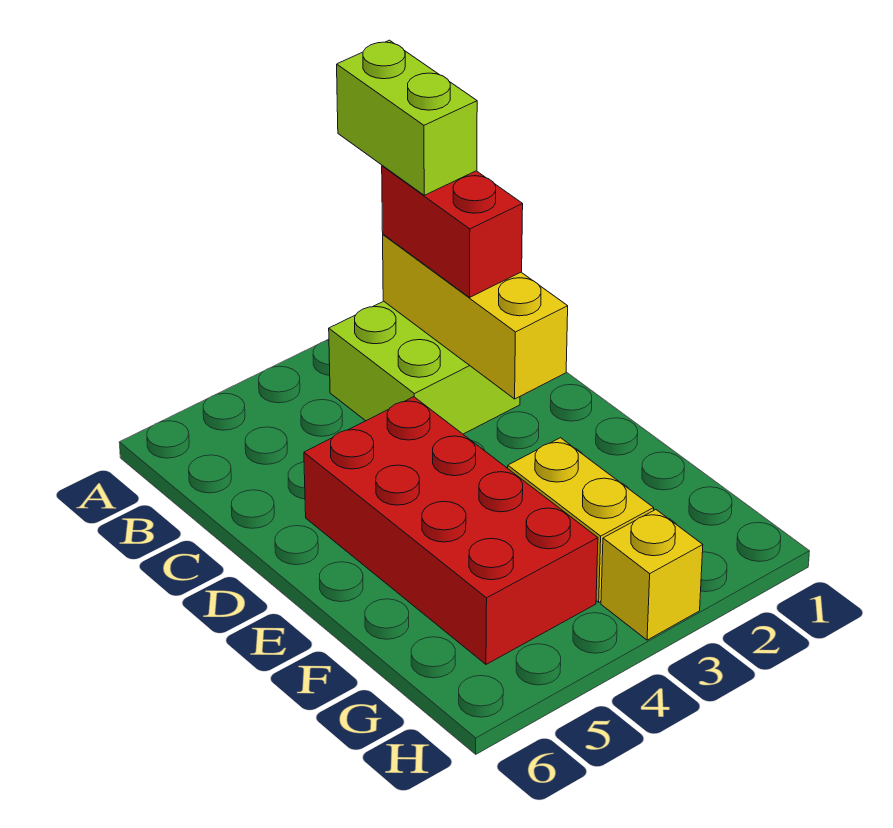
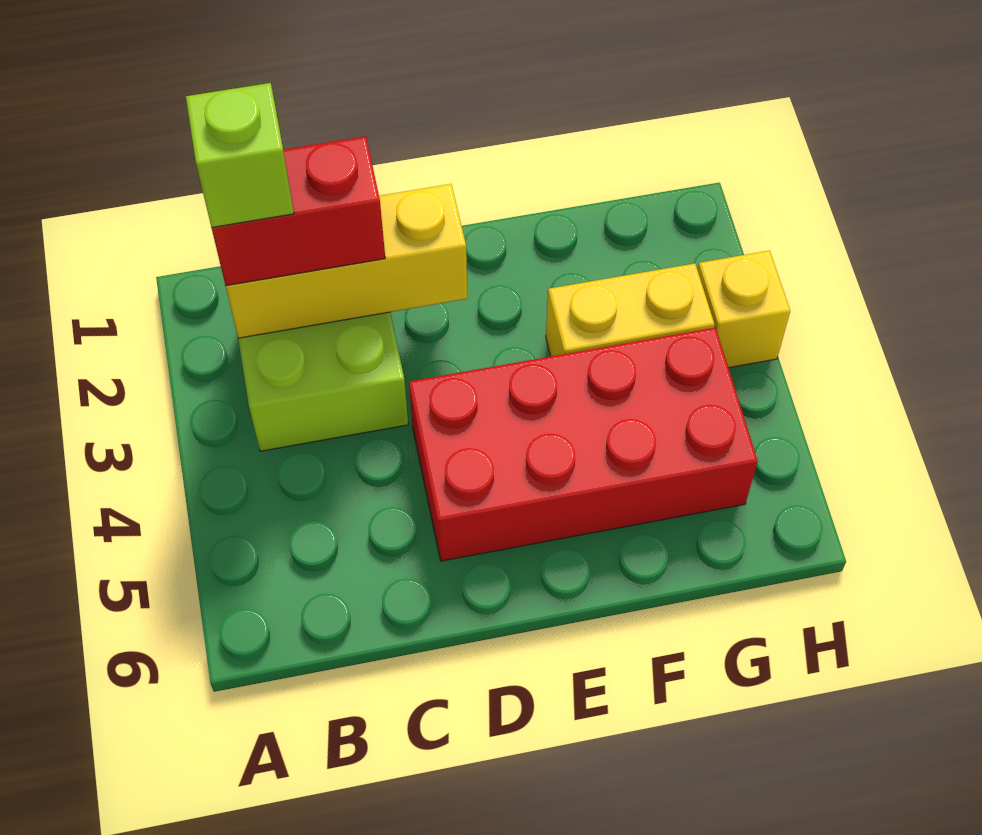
lime 1x2 brick [337,40,477,195] -> lime 1x1 brick [186,83,294,228]

